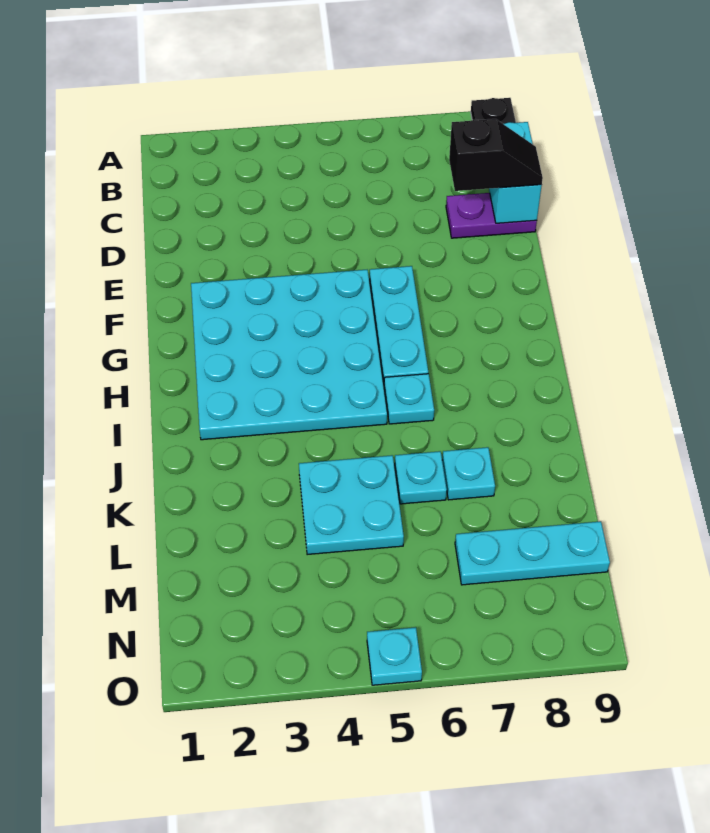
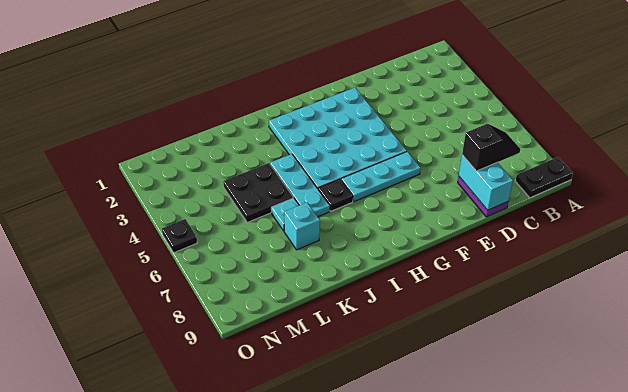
cyan 1x2 brick [489,122,542,223] -> cyan 1x2 brick turned to [459,155,513,210]
black 1x2 slope [449,119,543,191] -> black 1x2 slope turned to [462,124,520,171]
cyan 1x1 plate [384,374,434,424] -> black 1x1 plate [318,179,353,211]
cyan 2x2 plate [299,455,404,555] -> black 2x2 plate [223,163,293,223]
cyan 1x1 plate [442,447,495,500] -> cyan 1x1 brick [284,202,320,250]
cyan 1x3 plate [455,521,610,585] -> cyan 1x3 plate moved to [270,154,330,217]
cyan 1x1 plate [367,627,422,685] -> black 1x1 plate [162,219,197,253]

